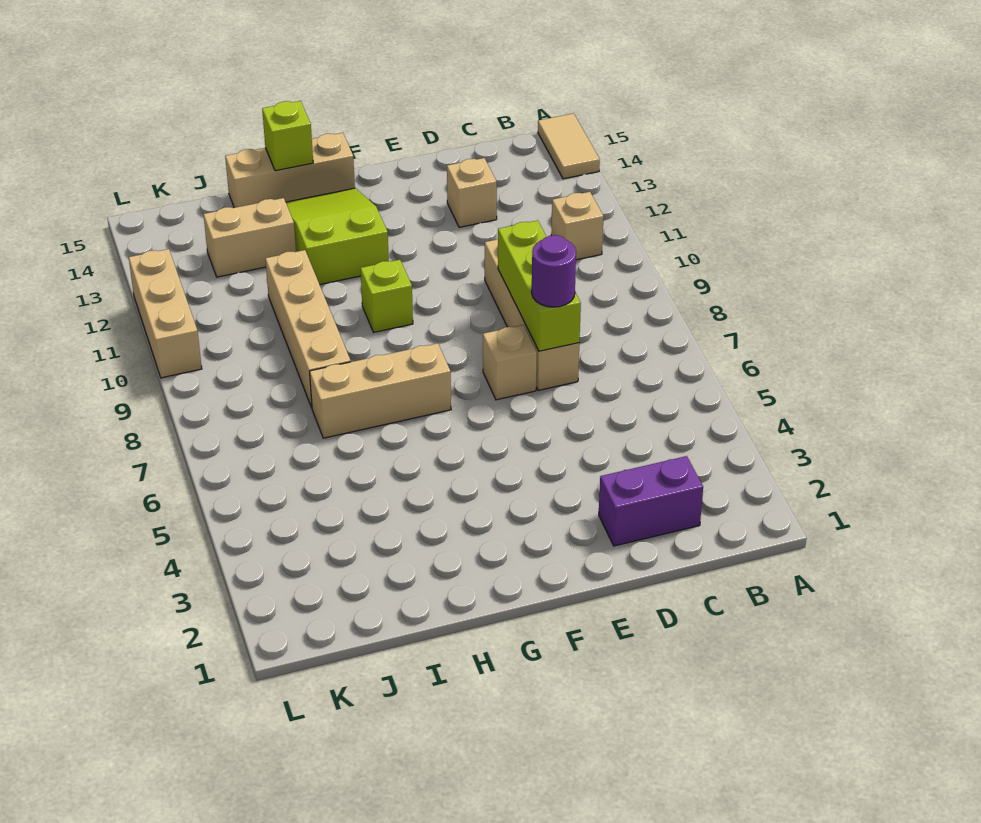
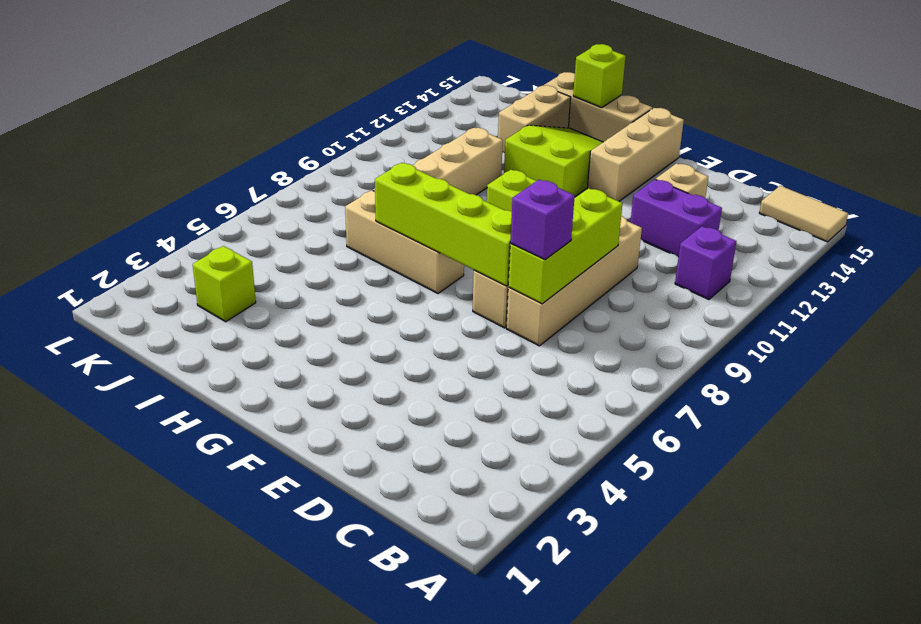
tan 1x2 tile [538,113,600,179] -> tan 1x2 tile turned to [760,186,848,242]
tan 1x1 brick [551,192,604,260] -> purple 1x1 brick [675,226,736,300]
purple 1x2 brick [599,456,703,546] -> purple 1x2 brick moved to [630,179,722,257]
purple 1x1 round brick [532,235,576,307] -> purple 1x1 brick [510,180,575,260]
none -> lime 1x4 brick [375,163,512,286]
tan 1x2 brick [204,198,296,277] -> tan 1x2 brick turned to [498,85,571,153]
none -> lime 1x1 brick [193,246,256,322]
tan 1x3 brick [129,249,202,378] -> tan 1x3 brick moved to [587,108,684,201]

